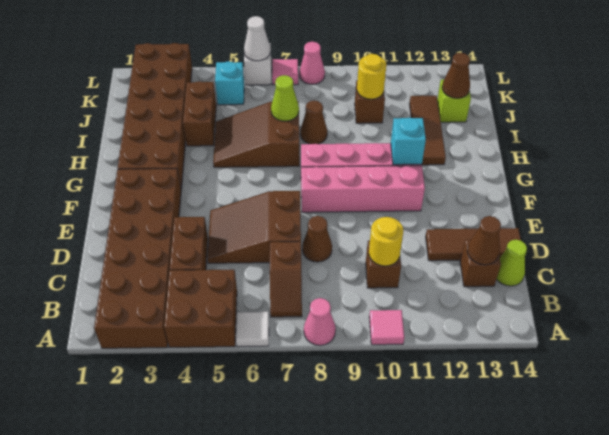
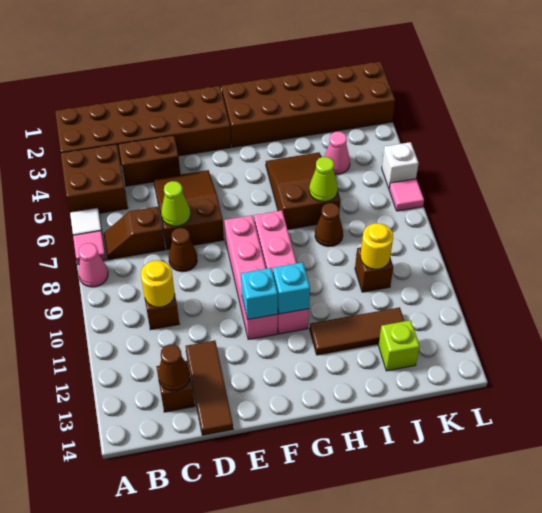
pink 1x1 tile [369,310,404,345] -> pink 1x1 tile moved to [73,231,106,265]
lime 1x1 cone [497,240,527,286] -> lime 1x1 cone moved to [161,181,190,226]
brown 1x2 brick [183,81,216,146] -> none
brown 1x1 cone [442,53,470,98] -> none
cyan 1x1 brick [215,61,244,105] -> cyan 1x1 brick moved to [241,268,278,320]
white 1x1 cone [244,16,270,61] -> none
pink 1x1 cone [299,42,325,84] -> pink 1x1 cone moved to [324,132,350,174]

